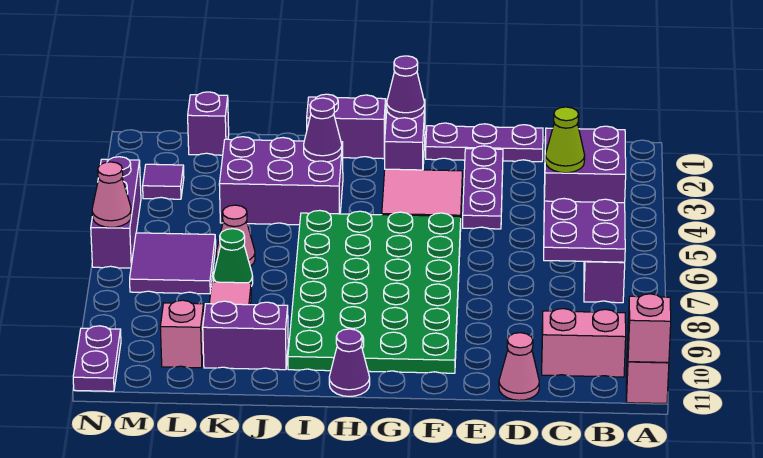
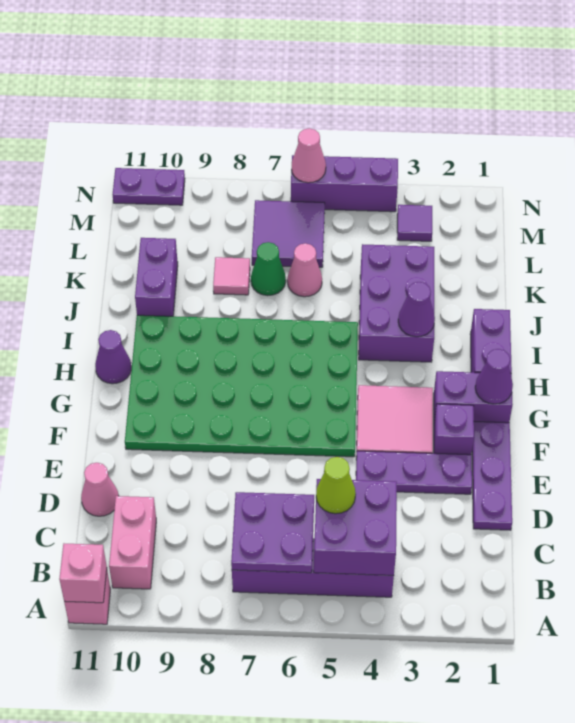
purple 1x1 brick [188,92,229,155] -> purple 1x1 brick moved to [434,404,474,455]
pink 1x1 brick [160,300,204,368] -> none

